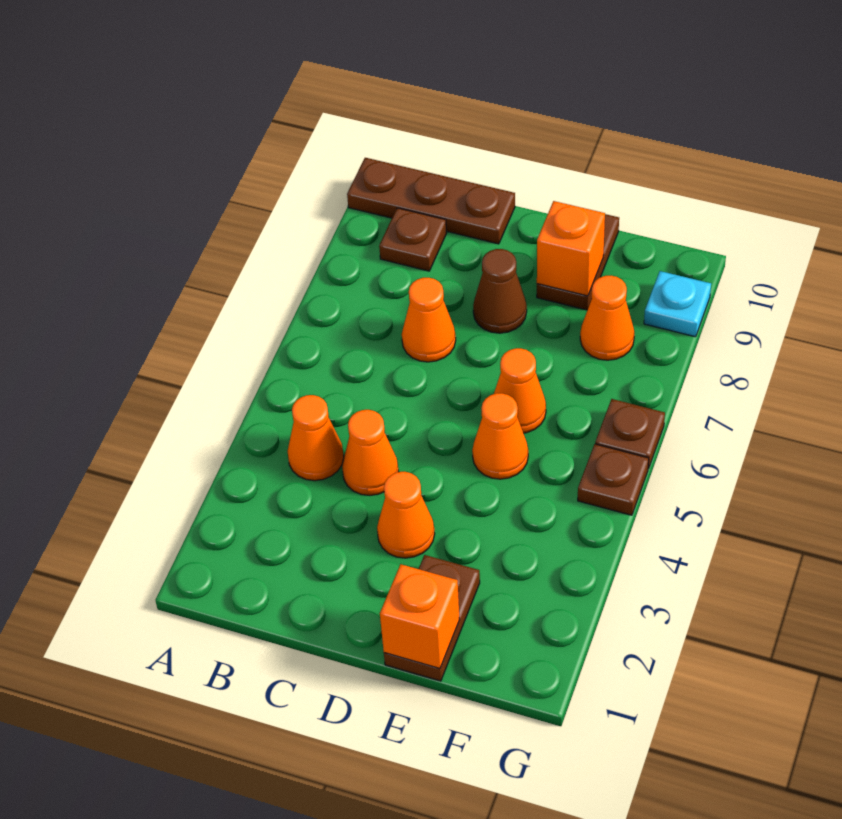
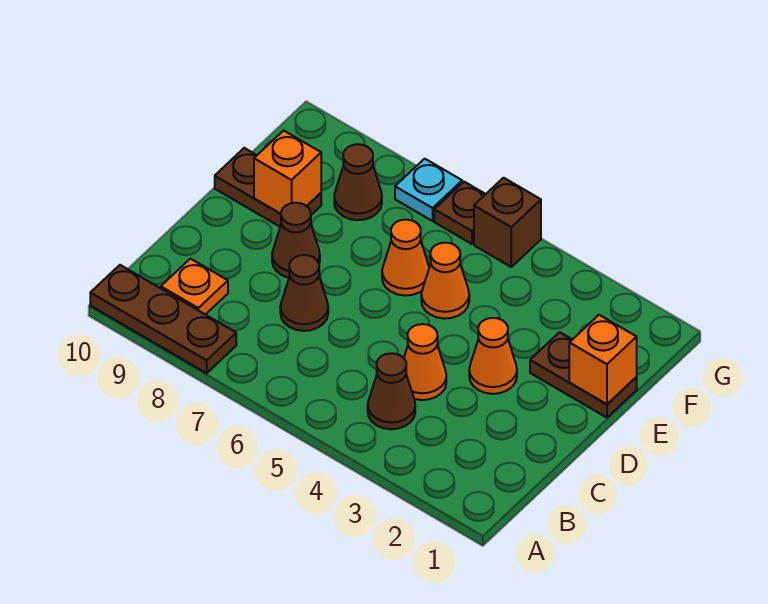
brown 1x3 plate [347,158,515,244] -> brown 1x3 plate turned to [90,265,236,373]
orange 1x1 cone [288,395,344,481] -> brown 1x1 cone [368,353,415,429]
brown 1x1 plate [379,208,447,271] -> orange 1x1 plate [161,259,228,315]
orange 1x1 cone [402,278,456,362] -> brown 1x1 cone [280,255,328,331]
orange 1x1 cone [580,276,634,360] -> brown 1x1 cone [334,144,382,220]
brown 1x1 plate [578,444,649,515] -> brown 1x1 brick [474,178,541,267]
cyan 1x1 plate [644,271,711,337] -> cyan 1x1 plate moved to [395,159,462,221]

